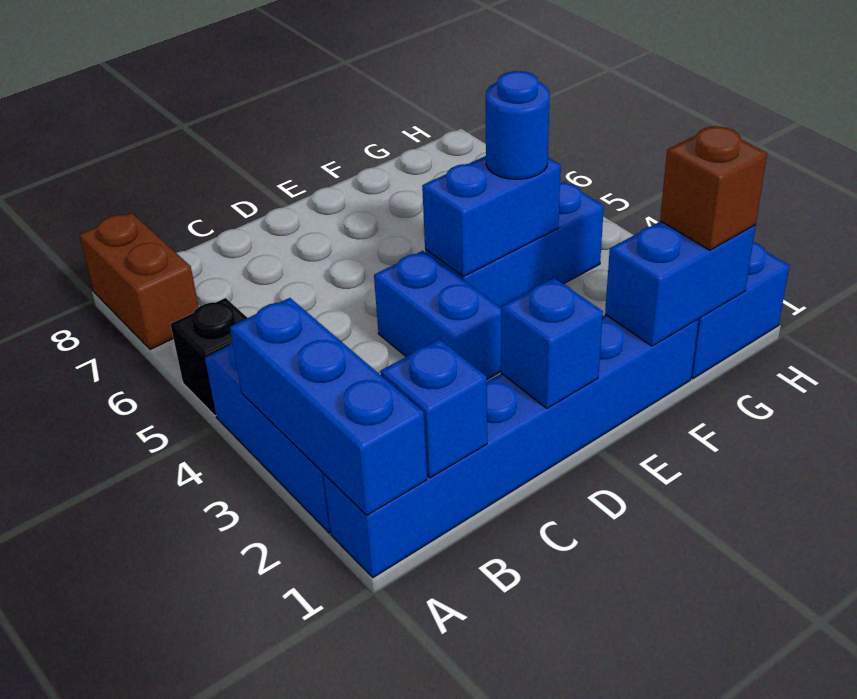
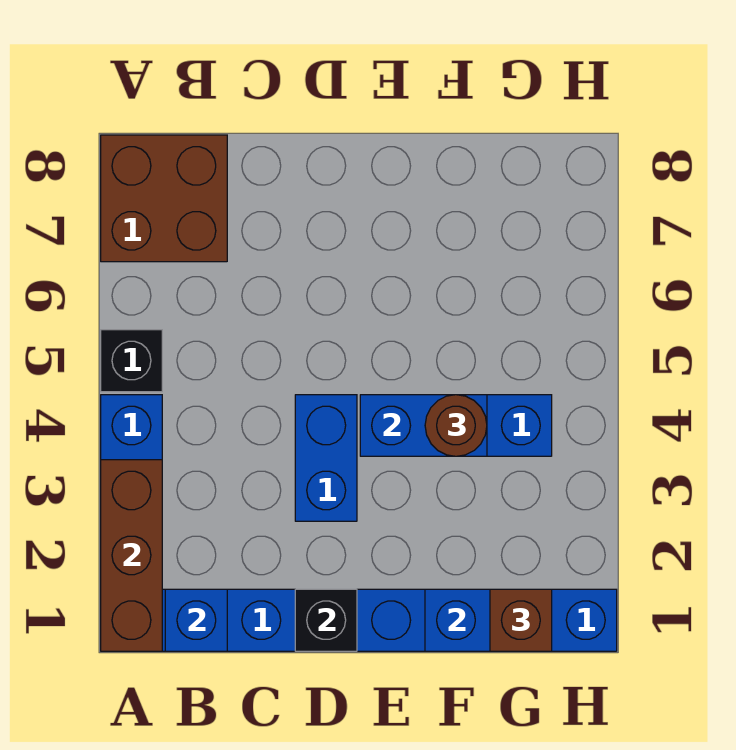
blue 1x3 brick [230,298,427,515] -> brown 1x3 brick [101,460,162,651]
brown 1x2 brick [79,213,199,350] -> brown 2x2 brick [101,135,227,262]
blue 1x1 brick [501,278,603,408] -> black 1x1 brick [295,589,357,651]
blue 1x1 round brick [486,71,550,179] -> brown 1x1 round brick [425,395,487,456]

